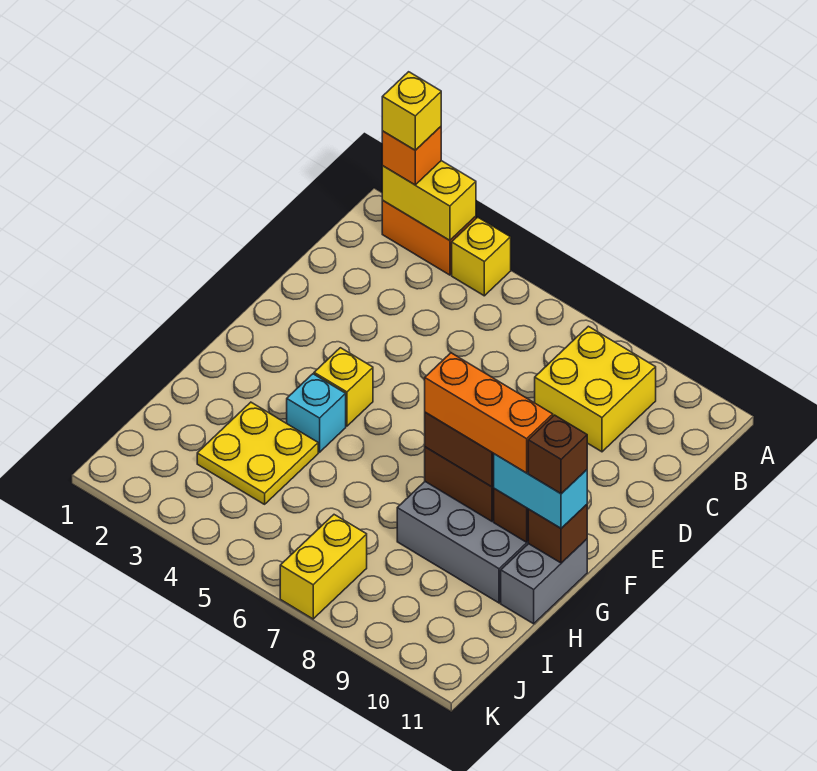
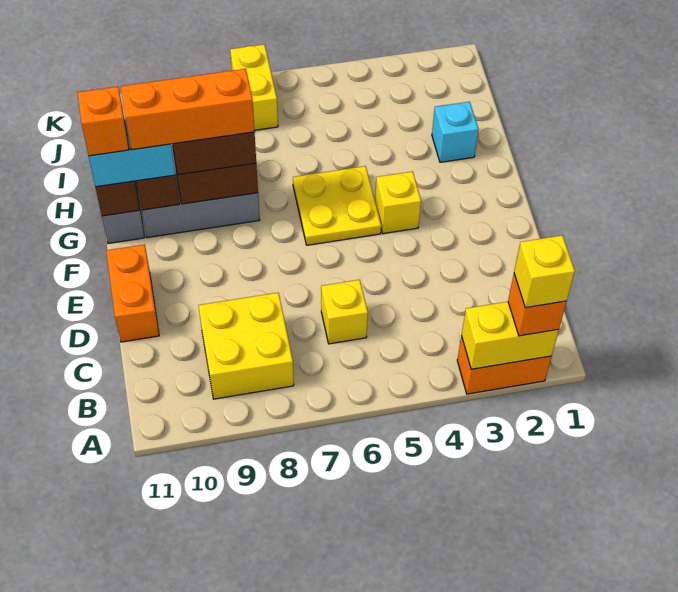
yellow 1x1 brick [452,217,511,296] -> yellow 1x1 brick moved to [321,280,368,344]
none -> orange 1x2 brick [106,244,159,342]
cyan 1x1 brick [287,374,346,452] -> cyan 1x1 brick moved to [432,102,479,162]
brown 1x1 brick [528,415,587,494] -> orange 1x1 brick [78,87,129,156]
yellow 2x2 plate [197,402,318,504] -> yellow 2x2 plate moved to [293,166,381,245]

